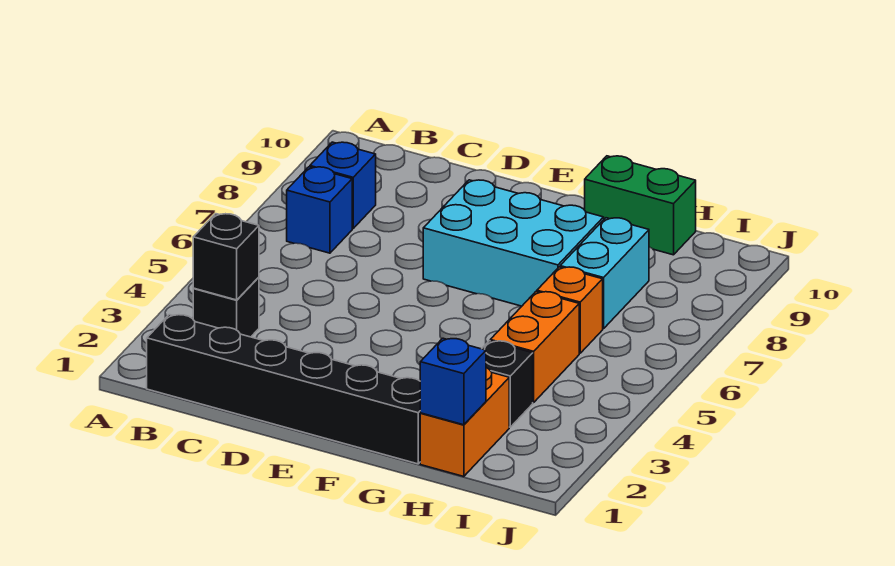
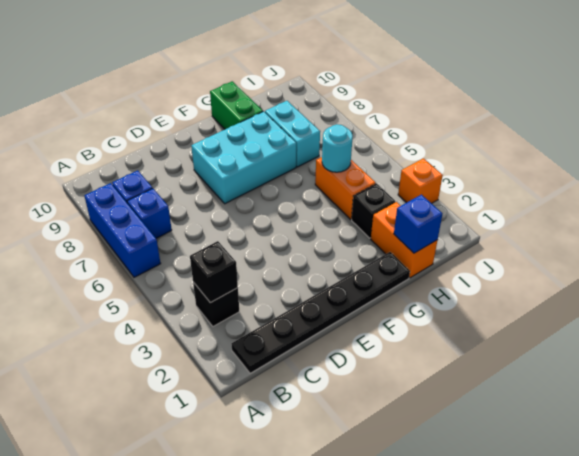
none -> blue 1x3 brick [84,183,161,277]
black 1x6 brick [147,315,421,464] -> black 1x6 plate [232,252,410,373]
green 1x2 brick [585,156,696,255] -> green 1x2 brick turned to [210,81,263,129]
none -> cyan 1x1 round brick [322,124,353,172]
orange 1x1 brick [537,267,603,353] -> orange 1x1 brick moved to [398,158,443,203]

